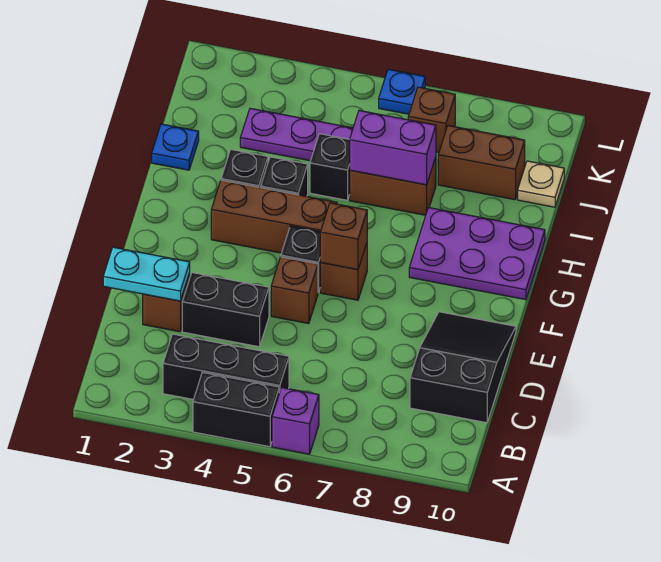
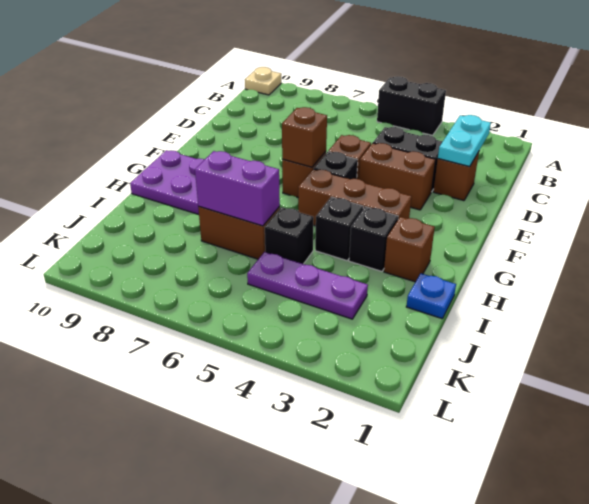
purple 1x1 brick [272,388,319,454] -> none
black 1x3 brick [163,334,289,400] -> none
black 2x3 slope [410,312,516,423] -> none
cyan 1x2 plate [103,247,190,301] -> cyan 1x2 plate turned to [438,115,491,167]
brown 1x2 brick [438,126,525,200] -> brown 1x2 brick moved to [359,143,435,210]
tan 1x1 plate [518,161,564,207] -> tan 1x1 plate moved to [245,67,281,95]
brown 1x1 brick [408,87,455,153] -> brown 1x1 brick moved to [384,217,435,282]
blue 1x1 plate [379,69,425,114] -> none

